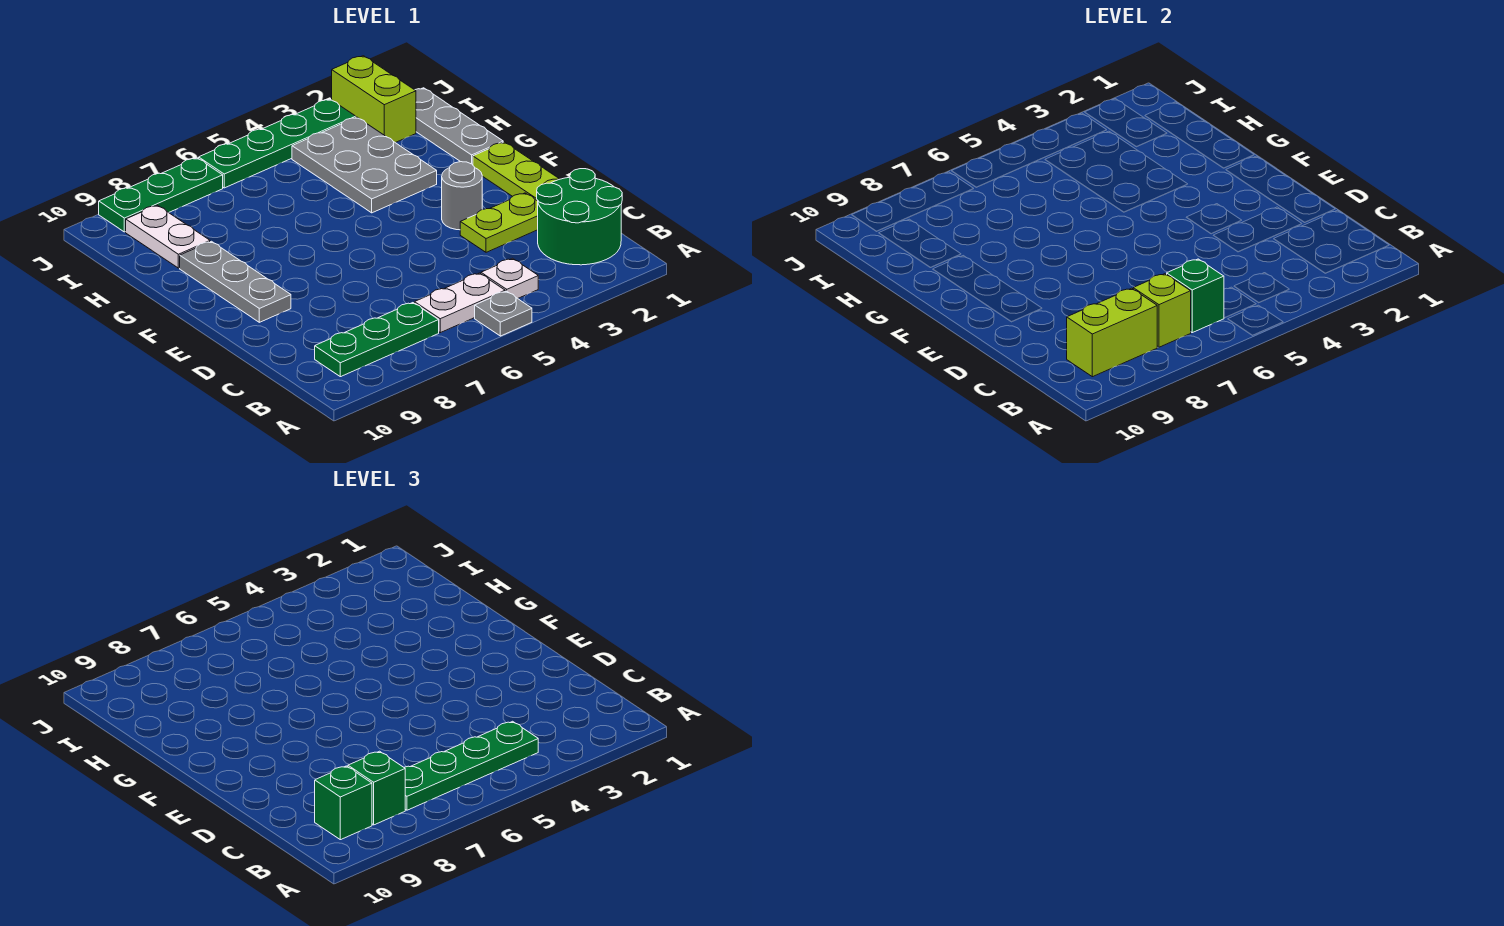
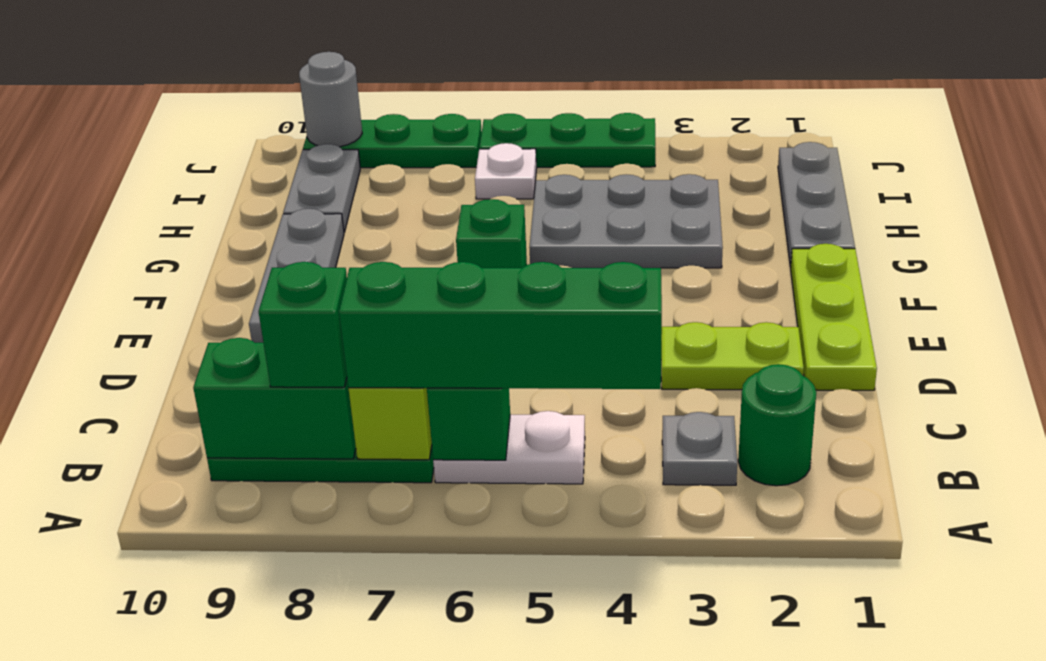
grey 1x1 plate [475,291,532,336] -> grey 1x1 plate moved to [662,412,737,485]
green 2x2 round brick [537,169,622,265] -> green 1x1 round brick [738,364,816,486]
white 1x1 plate [481,258,538,298] -> white 1x1 plate moved to [475,143,537,199]
green 1x4 plate [404,721,538,810] -> green 1x4 brick [339,262,662,389]
lime 1x2 brick [1067,288,1157,377] -> green 1x2 brick [193,338,356,459]
green 1x1 brick [315,766,372,840] -> green 1x1 brick moved to [456,199,527,268]
grey 1x1 round brick [442,162,482,230] -> grey 1x1 round brick moved to [299,52,362,147]
grey 2x3 plate [292,117,437,213] -> grey 2x3 plate turned to [529,174,723,268]
white 1x2 plate [126,205,210,268] -> grey 1x2 plate [283,144,360,232]
lime 1x2 brick [332,56,416,143] -> none
green 1x4 plate [199,99,356,188] -> green 1x3 plate [479,113,655,167]

